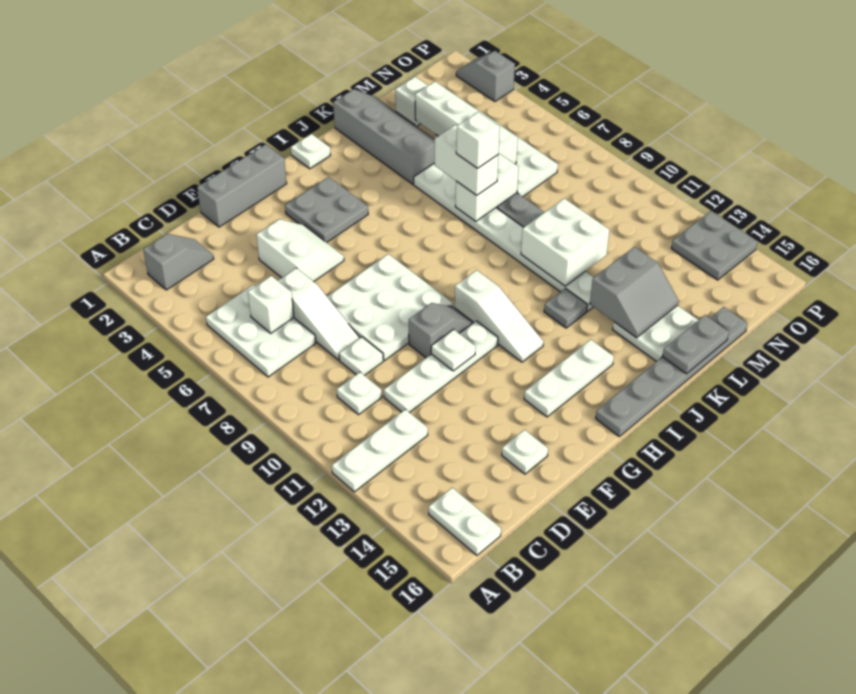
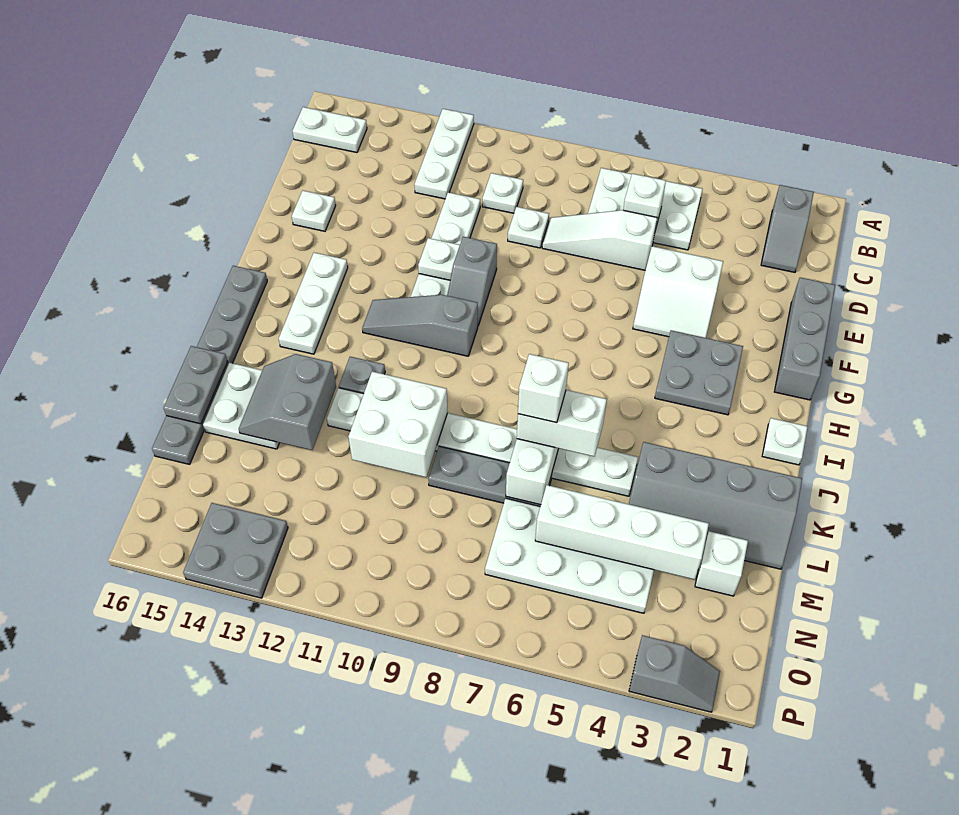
white 3x3 plate [327,254,453,361] -> none
white 1x3 slope [455,270,544,362] -> grey 1x3 slope [362,295,478,356]

